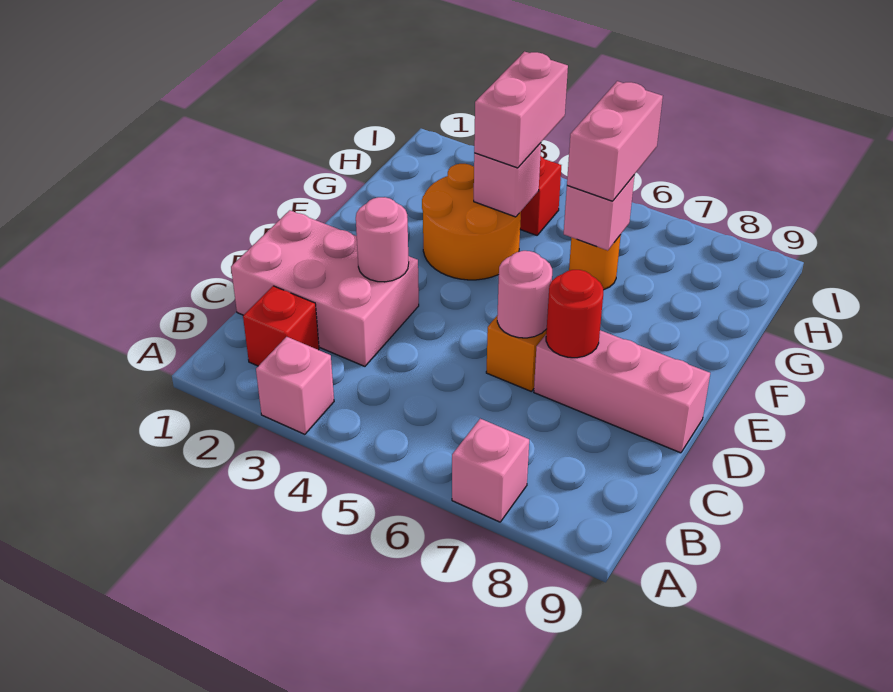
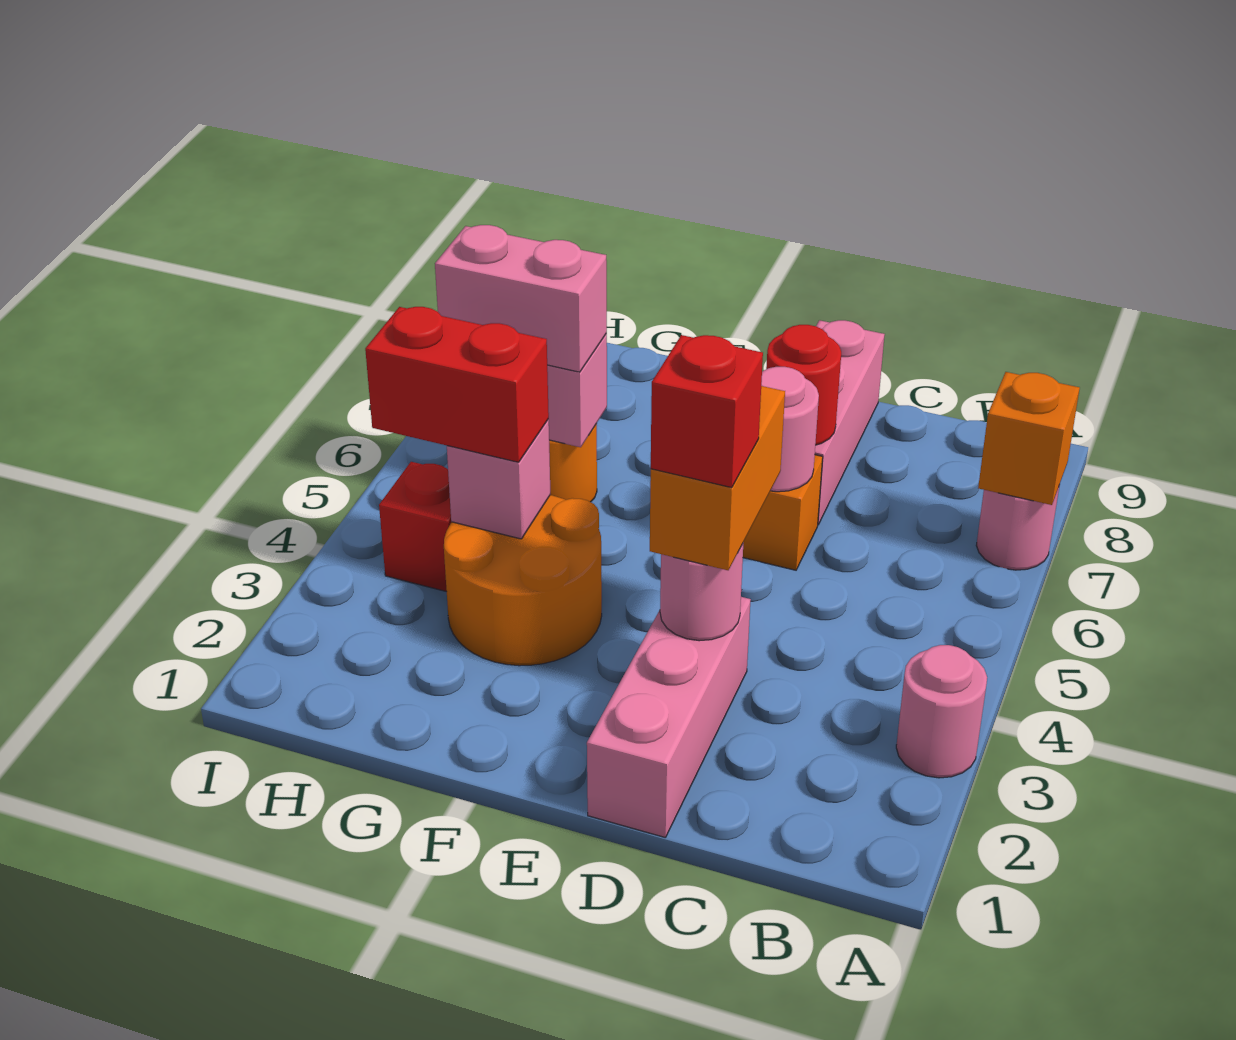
pink 1x1 brick [256,337,334,434] -> pink 1x1 round brick [896,645,987,778]
pink 1x1 brick [452,419,529,522] -> pink 1x1 round brick [976,485,1060,570]
none -> orange 1x1 brick [978,372,1080,505]
red 1x1 brick [243,286,319,366] -> red 1x1 brick moved to [651,335,763,488]
pink 2x3 brick [231,210,419,366] -> pink 1x3 brick [587,597,751,838]
none -> orange 1x2 brick [650,386,785,570]
pink 1x2 brick [474,52,568,168] -> red 1x2 brick [365,307,549,462]

